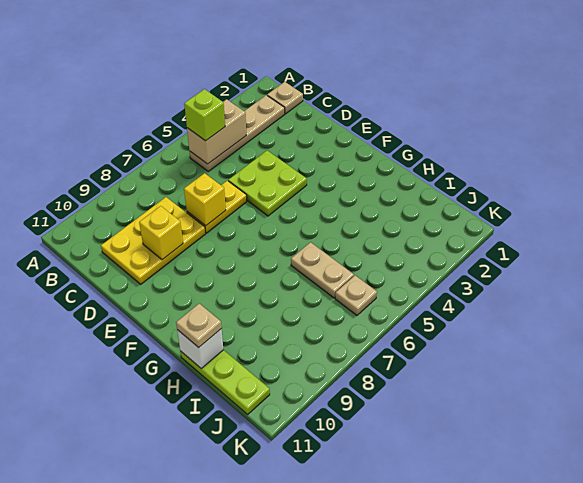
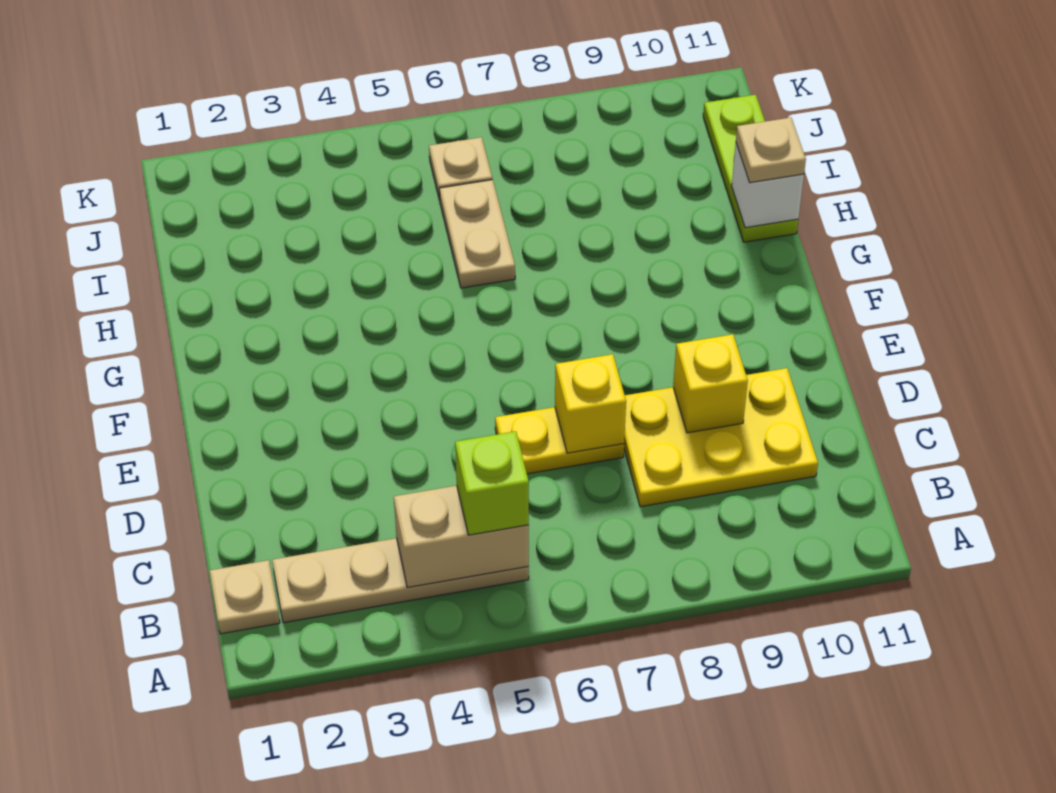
lime 2x2 plate [228,151,307,216] -> none

